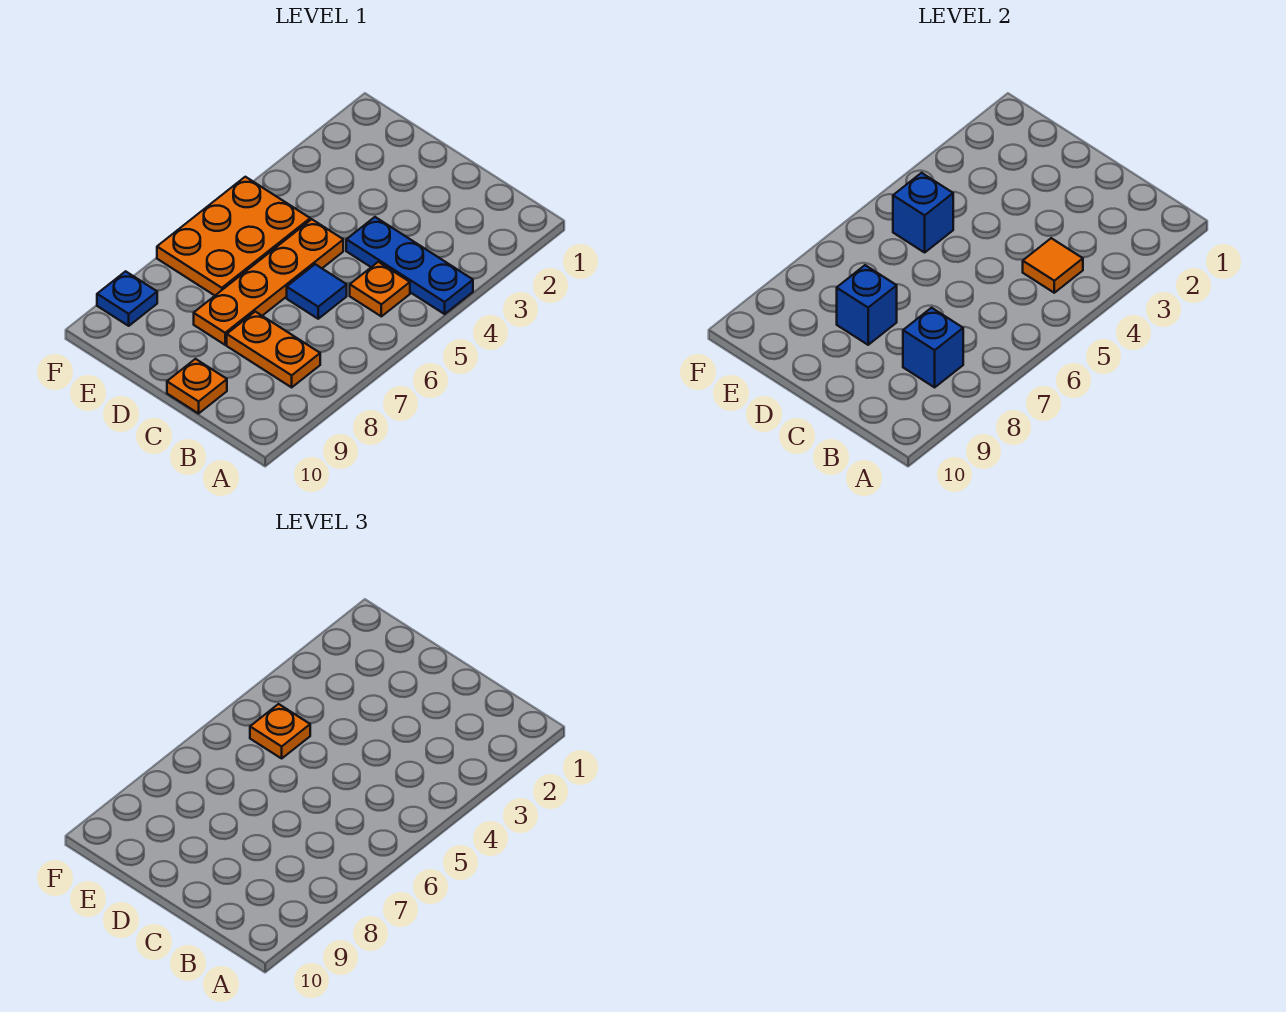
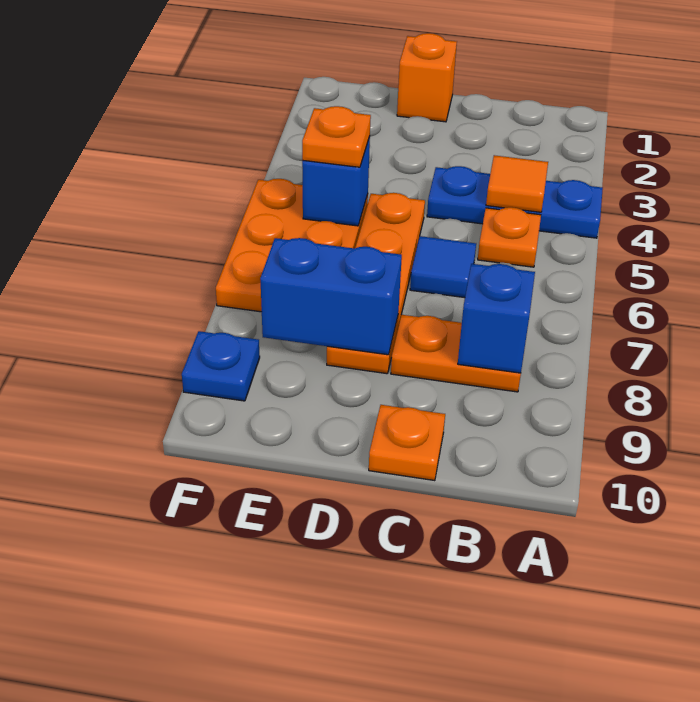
none -> orange 1x1 brick [397,33,457,122]
blue 1x1 brick [837,265,897,345] -> blue 1x2 brick [260,238,402,355]

